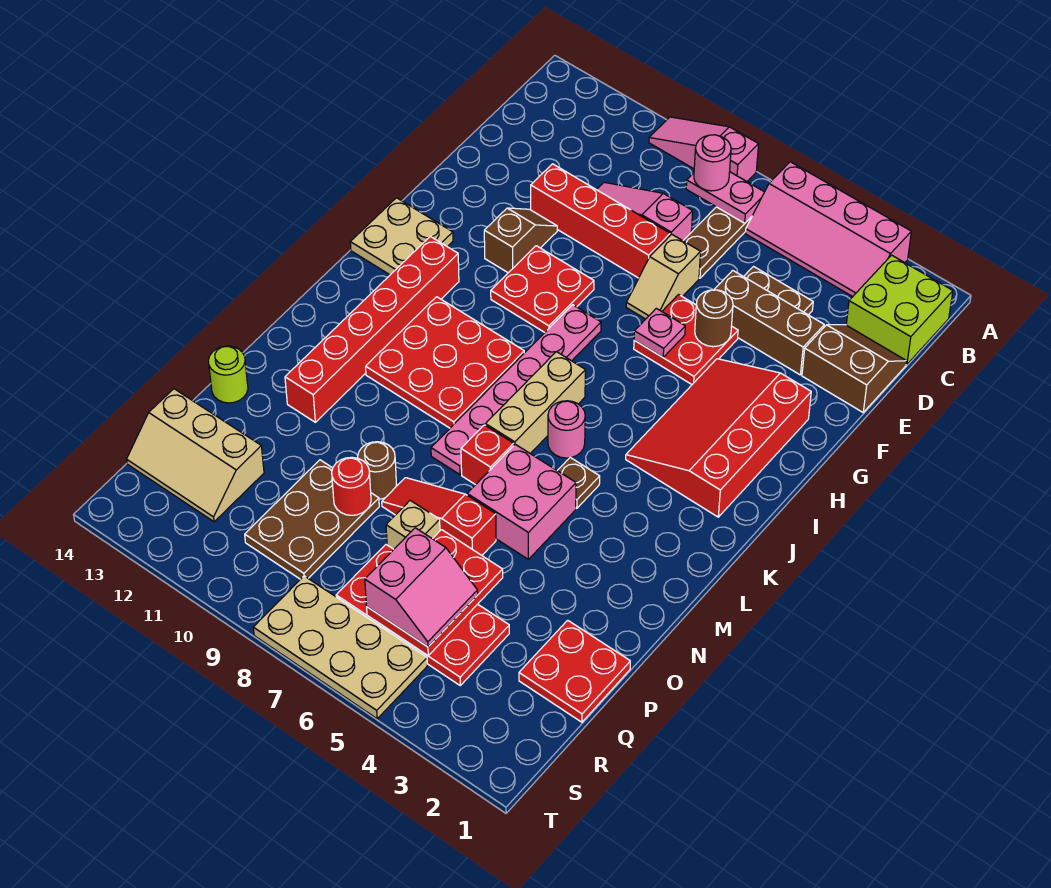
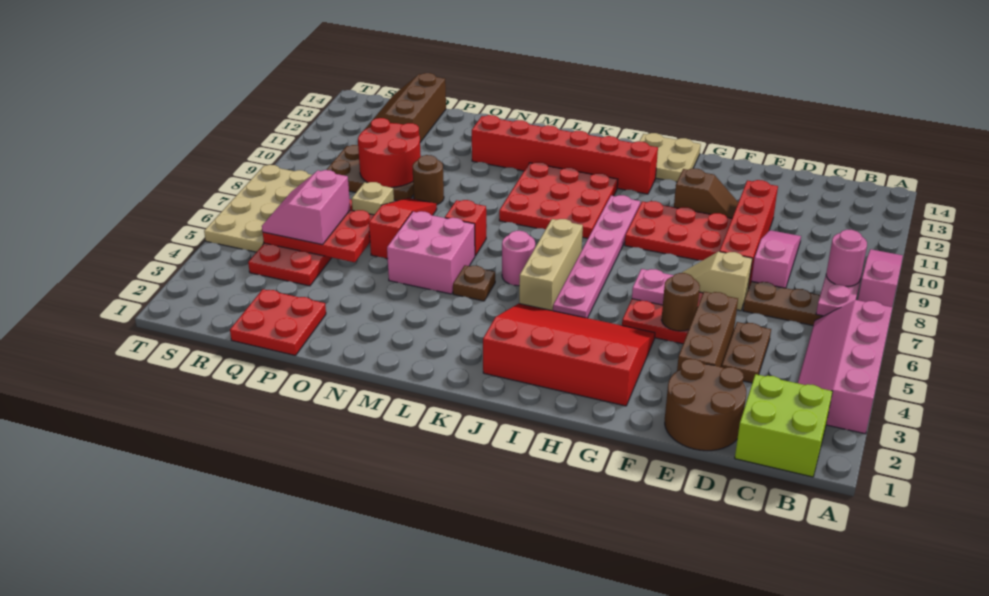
brown 2x2 slope [802,325,907,412] -> brown 2x2 round brick [665,359,746,451]
red 2x2 plate [491,246,594,332] -> red 2x3 plate [625,201,732,260]
pink 1x6 plate [431,305,601,475] -> pink 1x6 plate turned to [553,195,640,318]
tan 1x3 brick [486,352,586,454] -> tan 1x3 brick turned to [519,219,583,311]
lime 1x1 round brick [208,346,248,403] -> none
red 1x1 round brick [332,457,371,515] -> red 2x2 round brick [358,118,421,187]
pink 2x2 slope [365,528,478,647] -> pink 2x2 slope turned to [262,170,350,245]
tan 2x3 slope [127,389,264,522] -> brown 2x3 slope [364,73,446,142]

